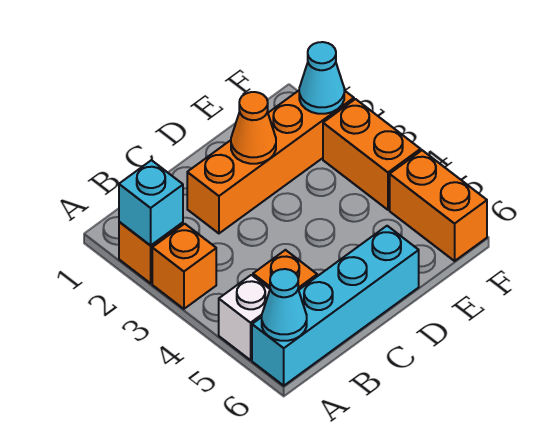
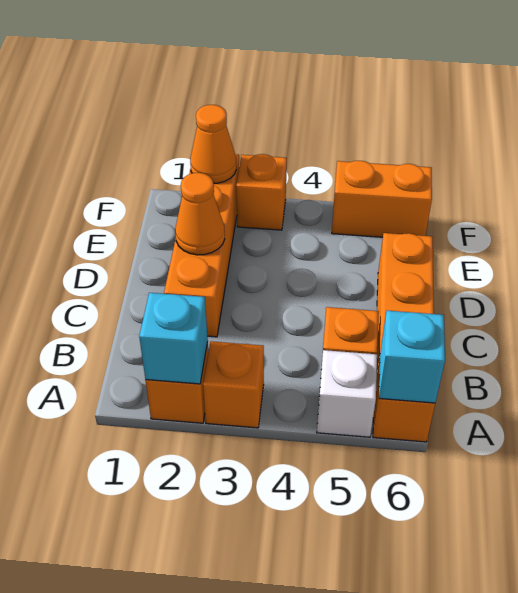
cyan 1x4 brick [252,226,419,386] -> orange 1x4 brick [373,233,435,442]
cyan 1x1 cone [262,269,307,341] -> cyan 1x1 brick [379,311,445,403]
cyan 1x1 cone [299,42,344,114] -> orange 1x1 cone [190,105,237,183]
orange 1x2 brick [323,99,421,210] -> orange 1x1 brick [236,154,287,230]

